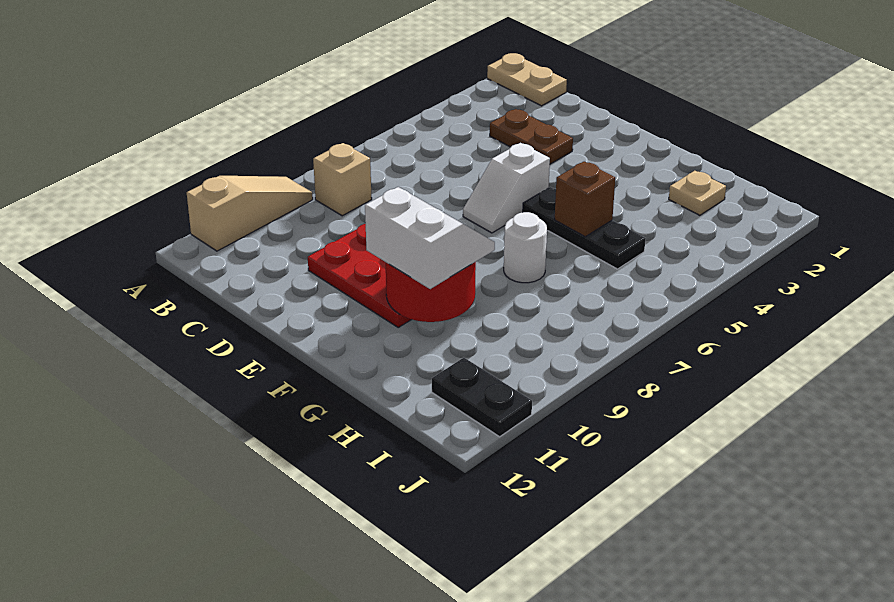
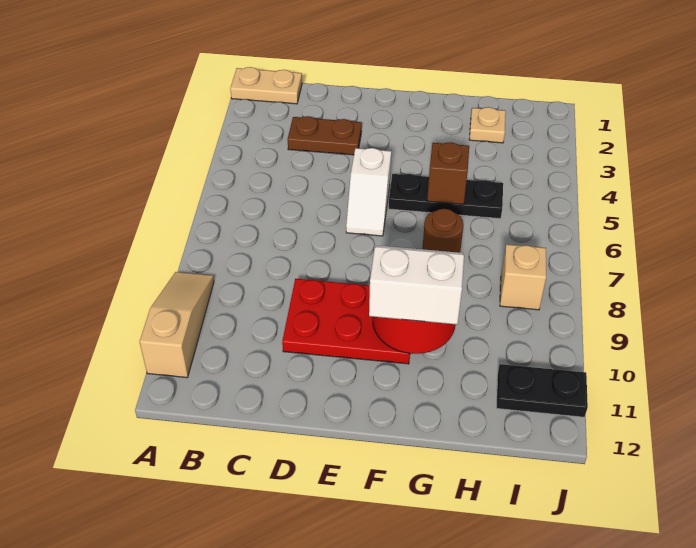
tan 1x1 brick [313,143,372,216] -> tan 1x1 brick moved to [500,244,546,310]
white 1x1 round brick [504,212,547,283] -> brown 1x1 round brick [422,209,463,253]

